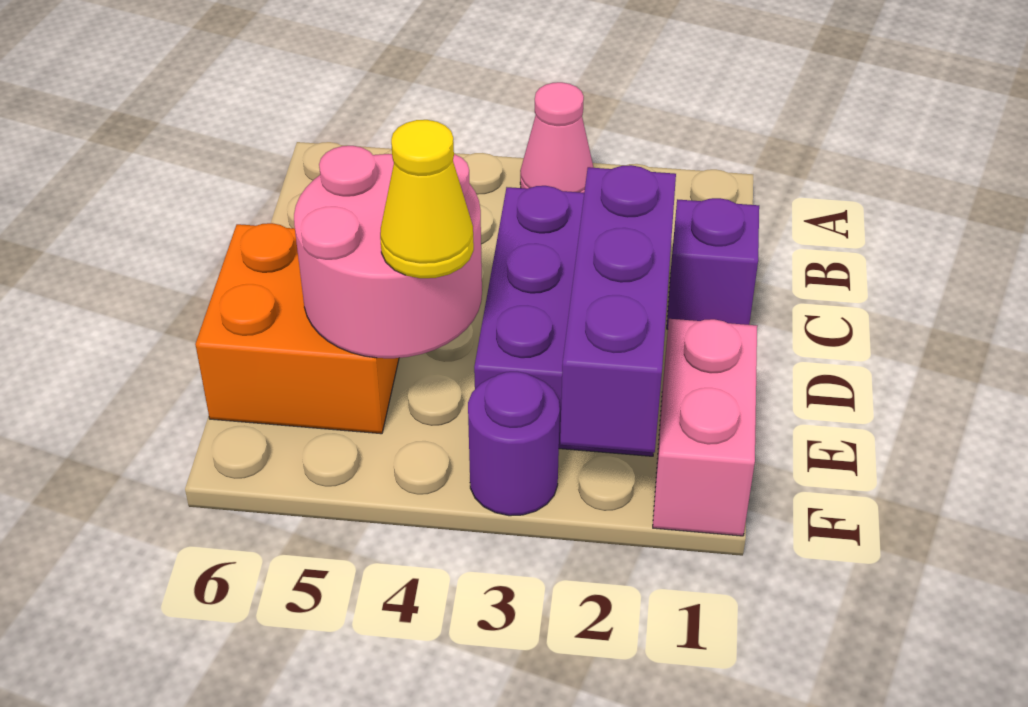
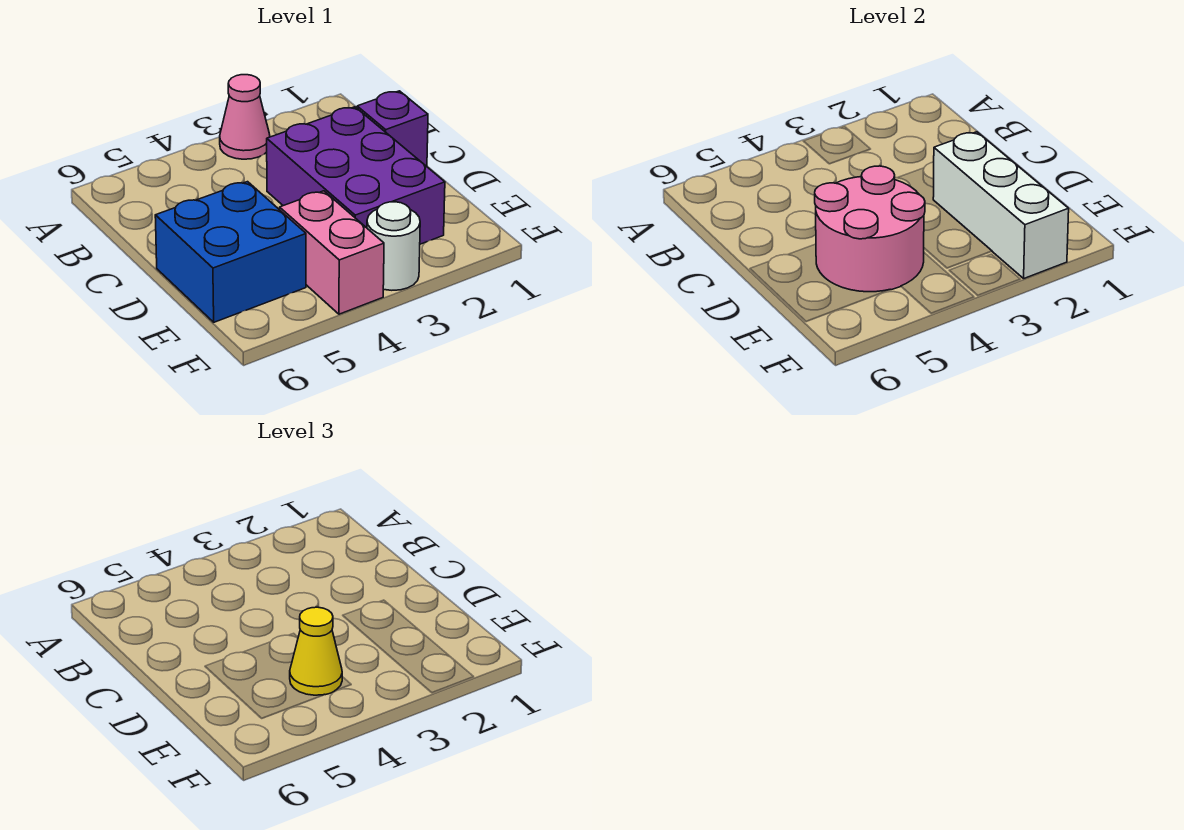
purple 1x3 brick [560,165,676,452] -> white 1x3 brick [933,132,1069,278]
orange 2x2 brick [195,223,399,434] -> blue 2x2 brick [155,182,306,322]
pink 1x2 brick [653,319,757,536] -> pink 1x2 brick moved to [280,191,384,314]
purple 1x1 round brick [468,372,560,516] -> white 1x1 round brick [367,202,420,290]

